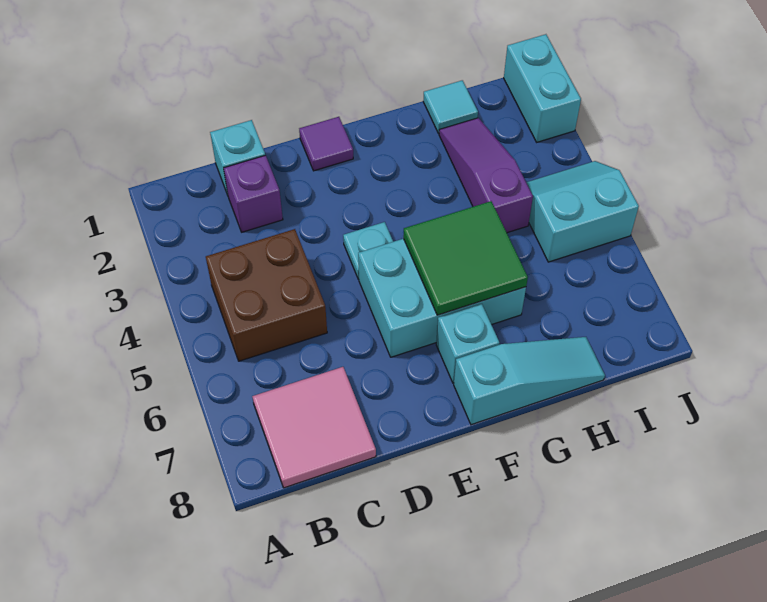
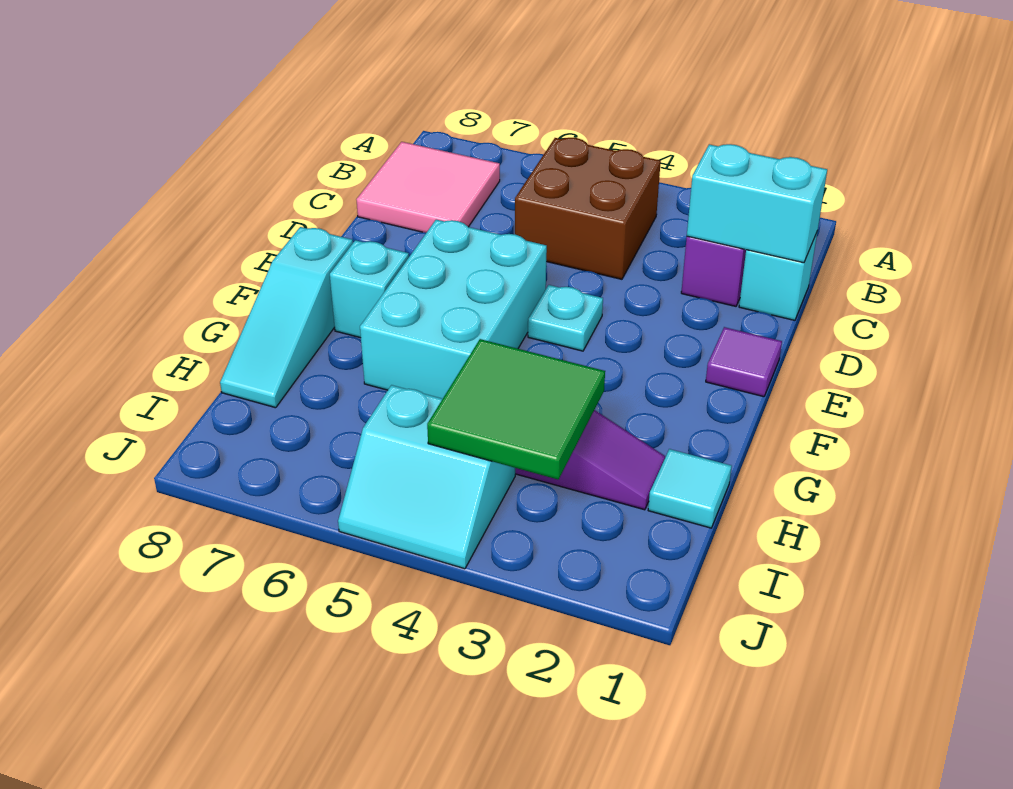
green 2x2 tile [403,201,528,315] -> green 2x2 tile moved to [427,339,605,479]
cyan 2x2 slope [526,161,639,262] -> cyan 2x2 slope turned to [338,385,515,569]
cyan 1x2 brick [504,34,581,142] -> cyan 1x2 brick moved to [687,144,827,263]

